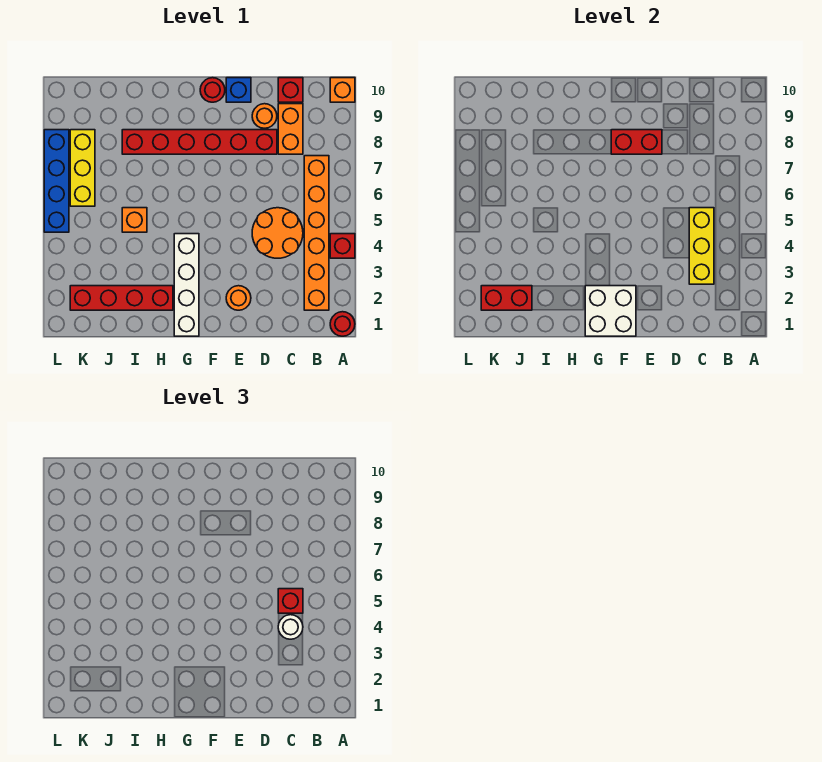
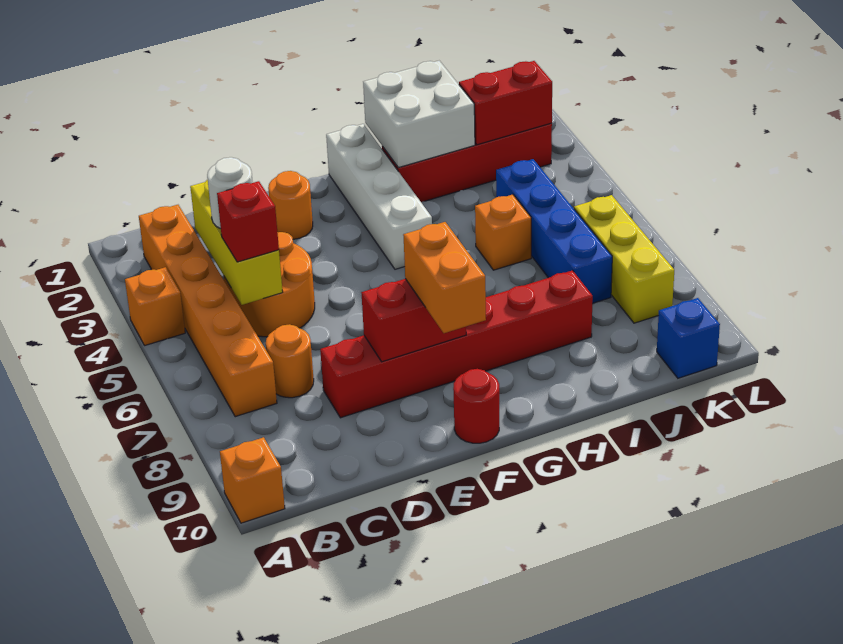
red 1x1 round brick [330,312,355,336] -> none
red 1x1 brick [330,234,355,258] -> orange 1x1 brick [125,267,185,345]
orange 1x2 brick [278,104,303,154] -> orange 1x2 brick moved to [403,222,486,333]
red 1x1 brick [278,78,303,102] -> none
orange 1x1 round brick [252,104,277,128] -> orange 1x1 round brick moved to [266,324,314,398]
blue 1x1 brick [226,78,251,102] -> blue 1x1 brick moved to [657,298,720,378]
white 2x2 brick [585,286,636,336] -> white 2x2 brick moved to [363,61,475,168]
blue 1x4 brick [44,130,69,232] -> blue 1x4 brick moved to [496,159,612,303]

